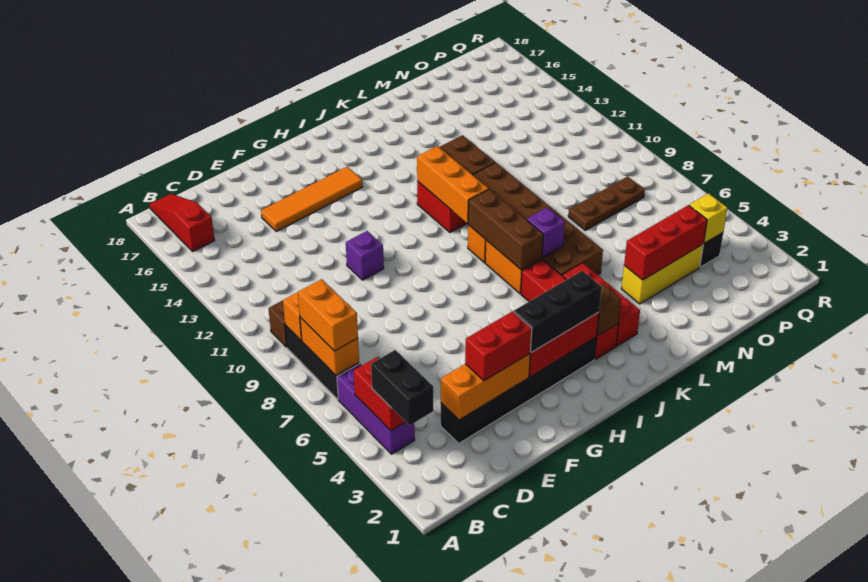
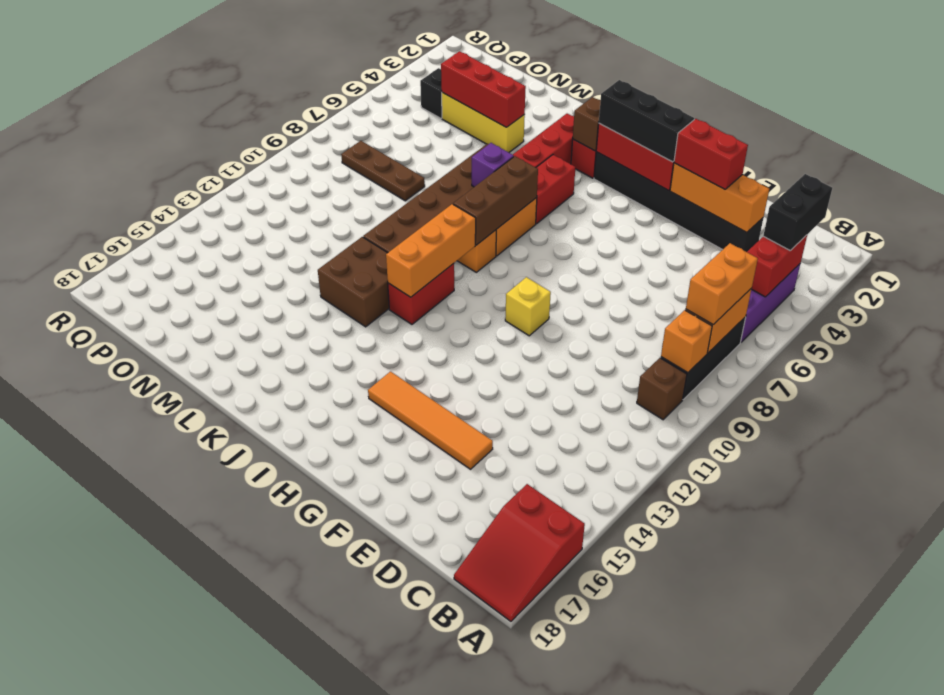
red 1x3 slope [149,194,215,251] -> red 2x3 slope [454,484,585,621]
purple 1x1 brick [346,231,384,280] -> none
yellow 1x1 brick [689,193,727,243] -> yellow 1x1 brick moved to [505,277,551,336]

